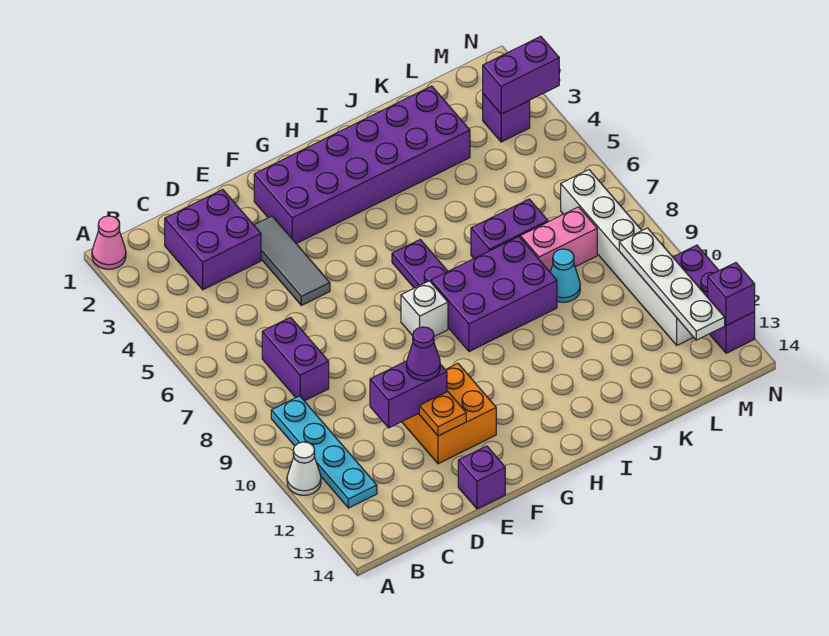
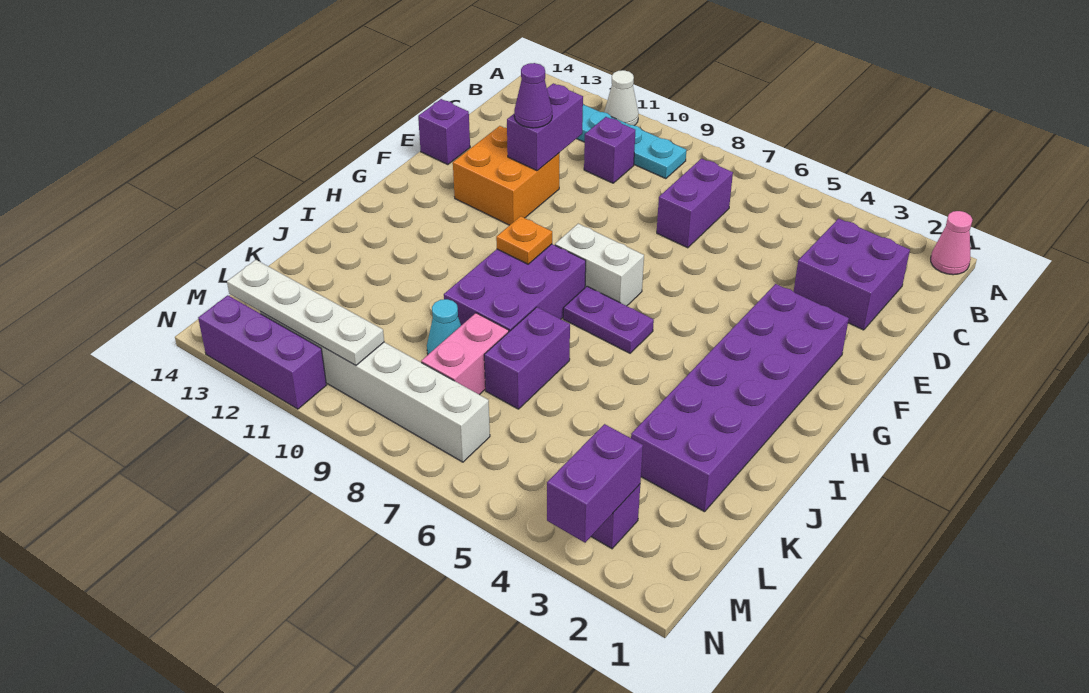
purple 1x2 brick [262,317,329,401] -> purple 1x2 brick turned to [657,158,733,248]
grey 1x3 tile [254,216,330,305] -> none
orange 1x1 plate [419,392,466,436] -> orange 1x1 plate moved to [496,216,552,264]
white 1x1 brick [401,281,448,337] -> white 1x2 brick [555,224,644,306]
purple 1x1 brick [708,263,755,326] -> purple 1x1 brick moved to [584,117,635,183]

